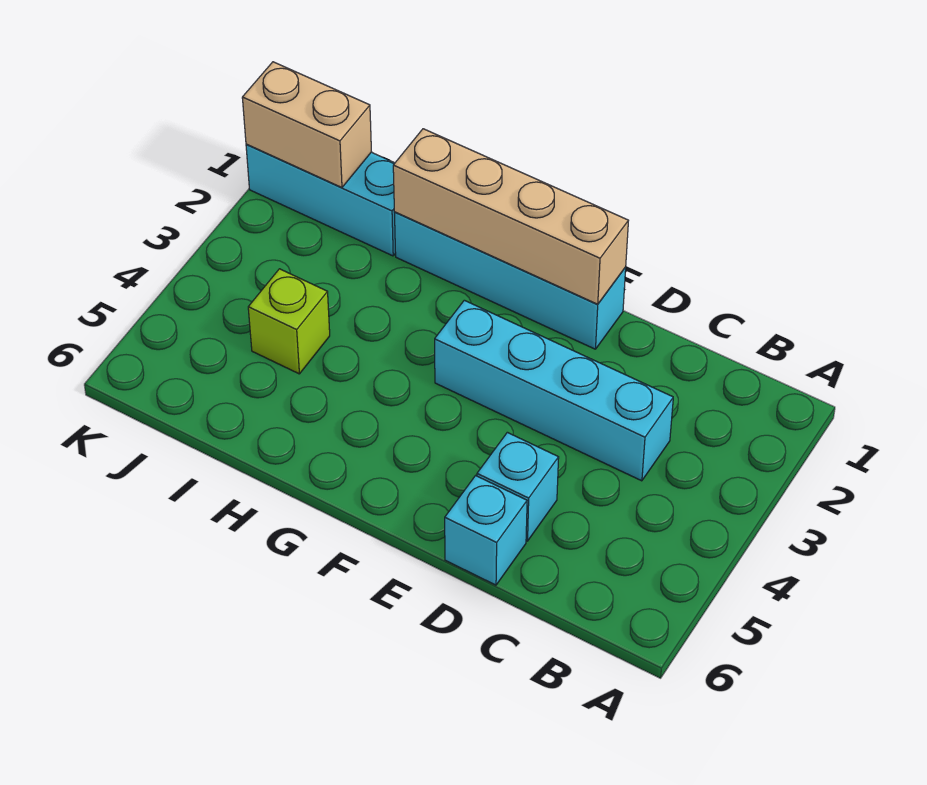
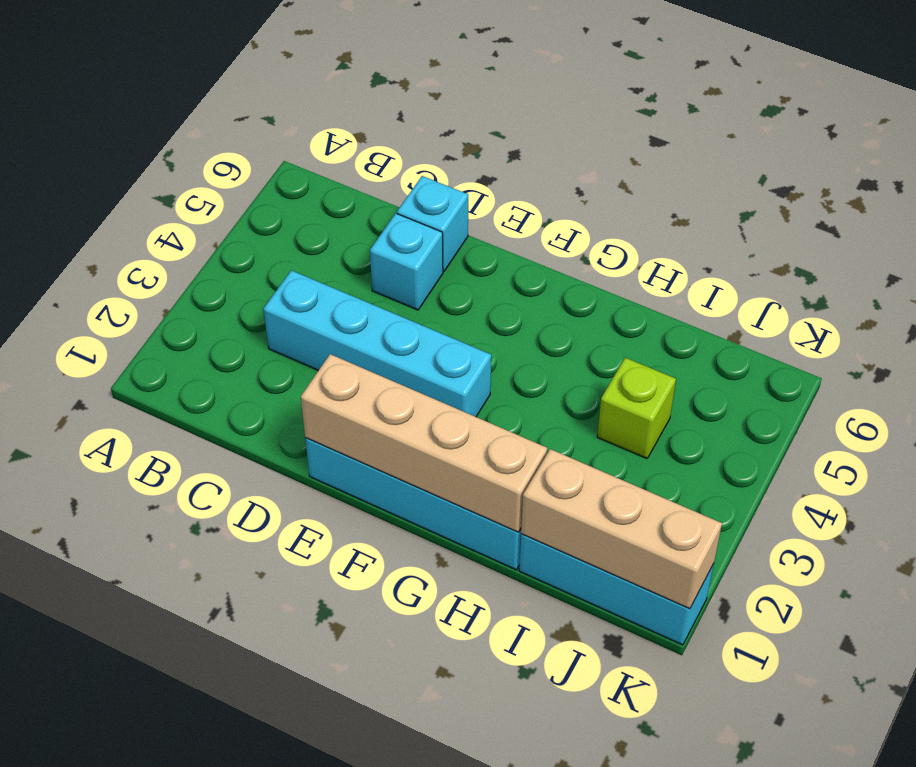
tan 1x2 brick [242,62,371,188] -> tan 1x3 brick [521,449,722,609]

